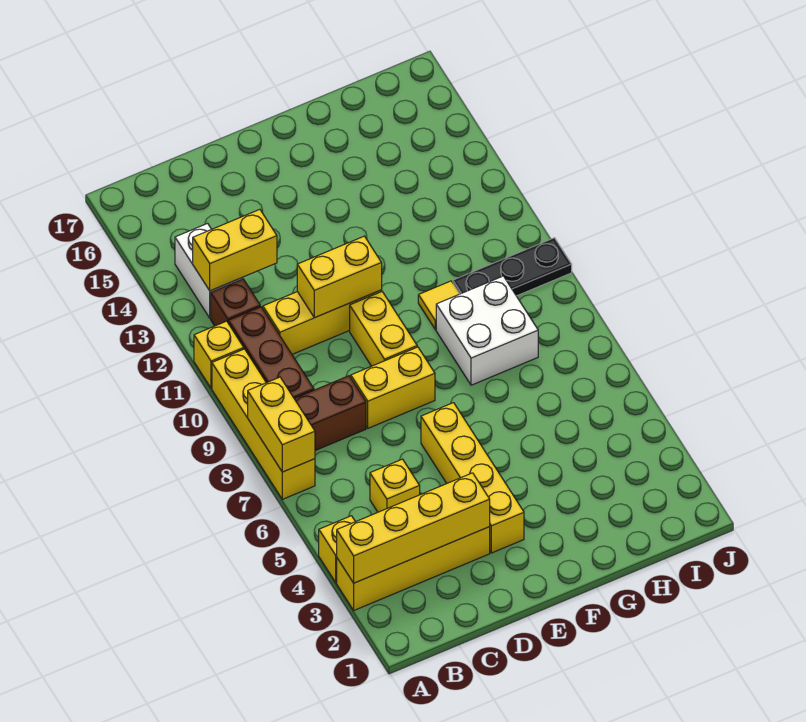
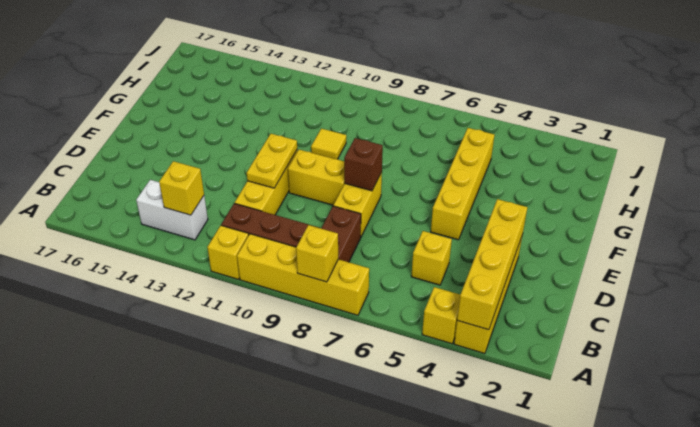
yellow 1x2 brick [248,377,315,472] -> yellow 1x1 brick [296,225,338,282]
brown 1x1 brick [211,279,260,326] -> brown 1x1 brick moved to [344,138,383,191]
yellow 1x2 brick [193,209,277,291] -> yellow 1x1 brick [159,161,204,215]
yellow 1x2 brick [297,236,382,318] -> yellow 1x2 plate [247,134,297,188]
yellow 1x4 brick [421,403,524,553] -> yellow 1x4 brick turned to [431,128,494,240]
white 2x2 brick [436,276,538,385] -> none
black 1x3 plate [453,238,572,296] -> none

